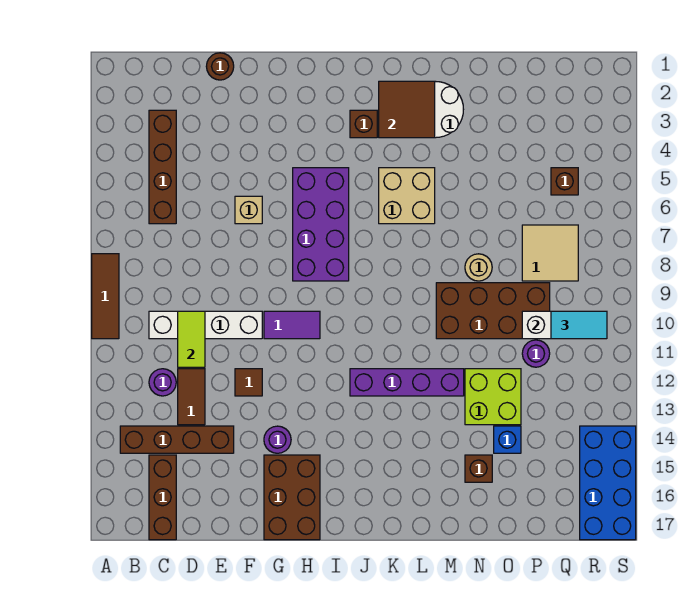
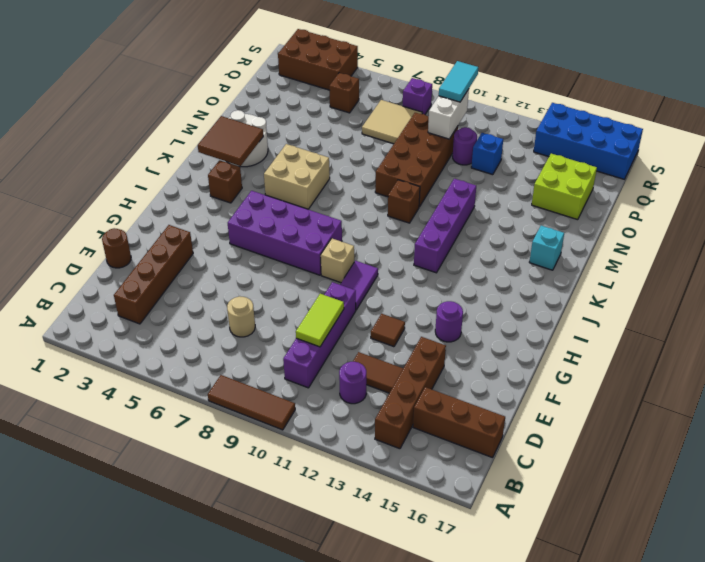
brown 1x4 brick [149,110,176,224] -> brown 1x4 brick turned to [114,225,193,324]
white 1x4 brick [149,311,262,339] -> purple 1x4 brick [283,282,356,388]
lime 1x2 tile [178,311,205,367] -> lime 1x2 tile turned to [296,294,344,347]
tan 1x1 brick [235,196,262,224] -> tan 1x1 brick moved to [321,238,354,283]
brown 2x3 brick [264,455,320,540] -> brown 2x3 brick moved to [278,29,358,90]
none -> cyan 1x1 brick [529,226,564,270]
tan 1x1 round brick [465,254,492,281] -> tan 1x1 round brick moved to [227,296,255,337]
lime 2x2 brick [465,369,521,425] -> lime 2x2 brick moved to [532,154,597,220]
brown 1x1 brick [465,455,492,482] -> brown 1x1 brick moved to [388,180,420,223]
blue 1x1 brick [494,426,521,453] -> blue 1x1 brick moved to [471,133,503,175]
none -> purple 1x1 brick [403,78,432,114]

